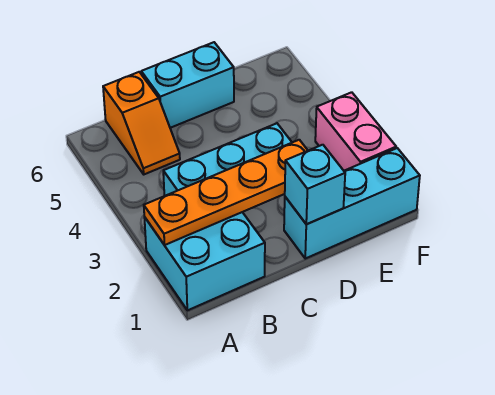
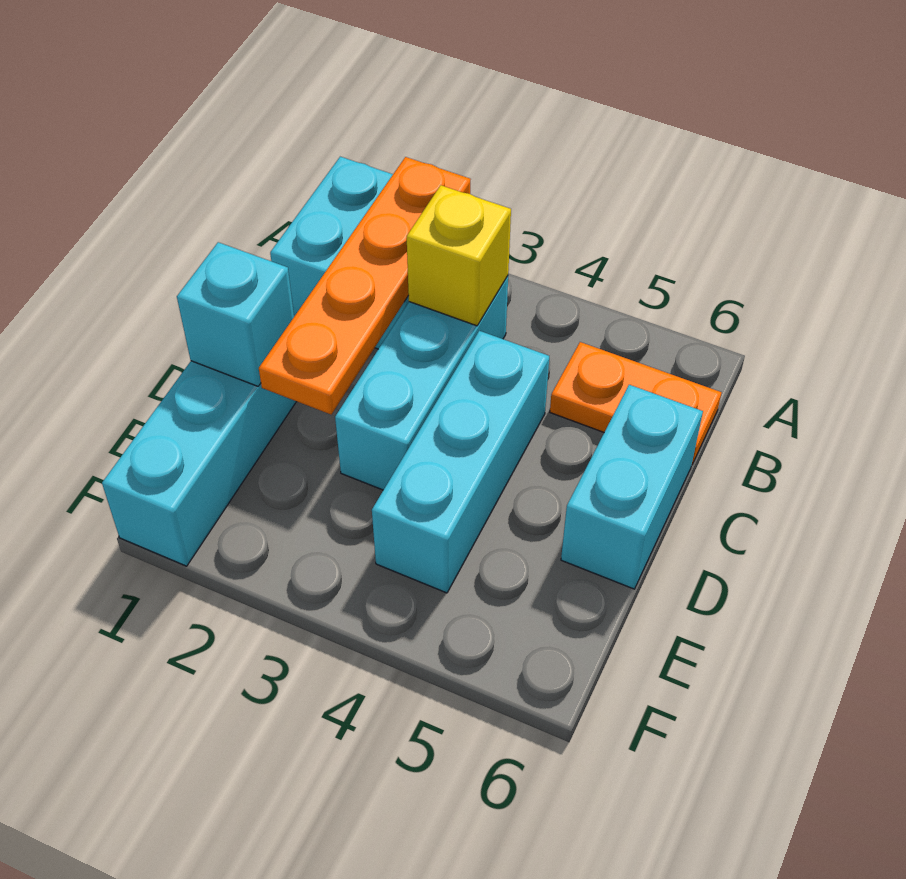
none -> yellow 1x1 brick [407,185,511,326]
orange 1x2 slope [103,72,180,174] -> orange 1x2 plate [550,342,722,464]
none -> cyan 1x3 brick [372,331,549,593]
pink 1x2 brick [315,92,396,171] -> none

